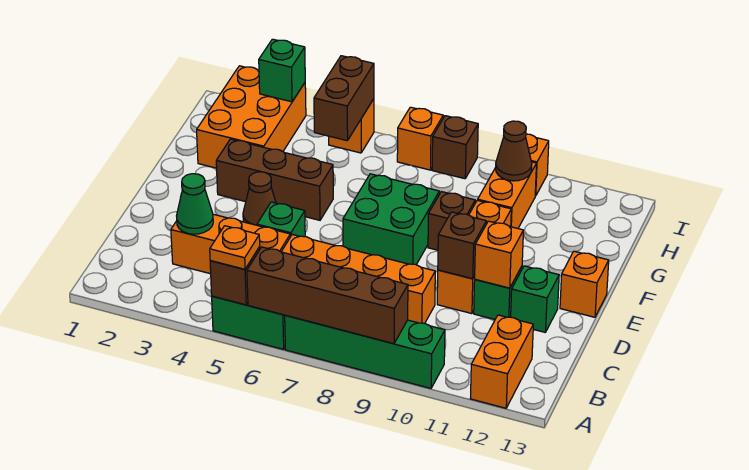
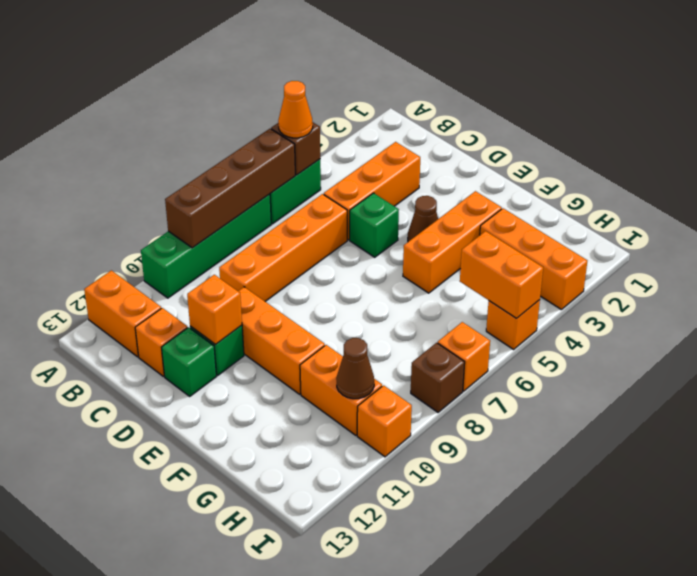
orange 1x1 plate [210,226,260,269] -> orange 1x1 cone [278,81,313,138]
green 1x1 cone [177,174,213,234] -> none
brown 1x1 brick [438,212,486,279] -> none
green 2x2 brick [343,174,439,265] -> none
orange 1x1 brick [560,251,609,317] -> orange 1x1 brick moved to [135,308,188,376]
brown 1x3 brick [216,139,333,220] -> orange 1x3 brick [403,191,502,293]
brown 1x1 brick [428,192,475,250] -> none
orange 2x3 brick [197,66,306,168] -> orange 1x3 brick [480,208,587,309]
brown 1x2 brick [314,56,374,141] -> orange 1x2 brick [460,231,543,318]
green 1x1 brick [259,39,305,102] -> none

